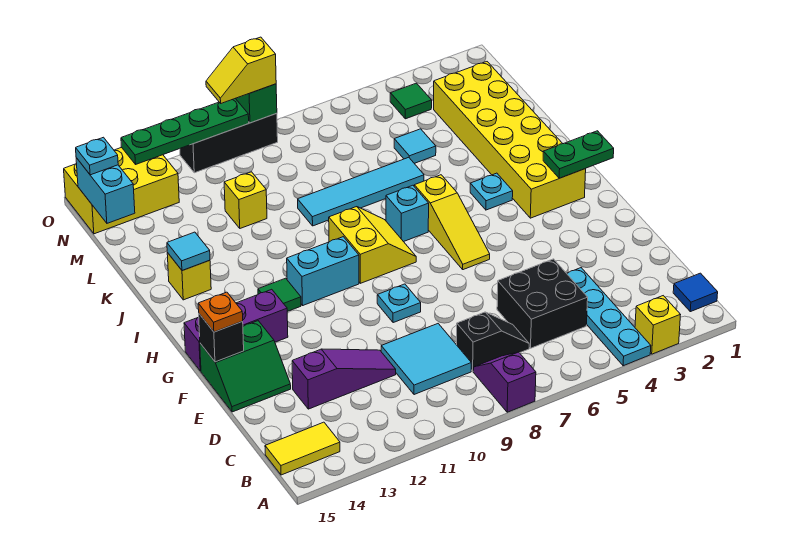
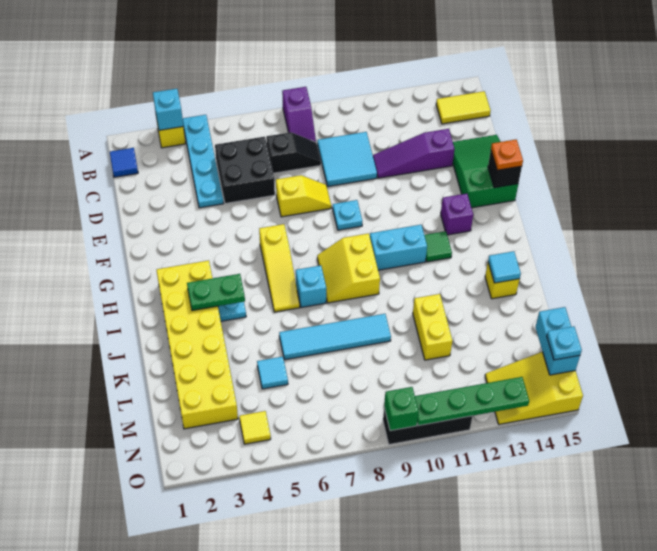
none -> cyan 1x1 brick [153,89,183,130]
black 1x2 slope [457,312,529,371] -> black 1x2 slope turned to [266,132,321,173]
green 2x2 slope [200,321,291,412] -> green 2x3 slope [453,135,518,208]
yellow 1x3 slope [414,175,490,270] -> yellow 1x3 slope turned to [259,224,300,312]
purple 1x3 brick [184,289,288,371] -> purple 1x1 brick [441,194,473,235]
green 1x2 plate [543,131,614,178] -> green 1x2 plate moved to [187,274,245,311]
yellow 1x1 brick [224,172,267,228] -> yellow 1x2 brick [413,294,452,360]
green 1x1 tile [390,83,432,119] -> yellow 1x1 tile [239,411,271,444]
yellow 2x3 brick [64,147,179,234] -> yellow 2x3 slope [485,352,583,424]
yellow 1x2 slope [206,37,276,103] -> yellow 1x2 slope moved to [276,175,331,217]

